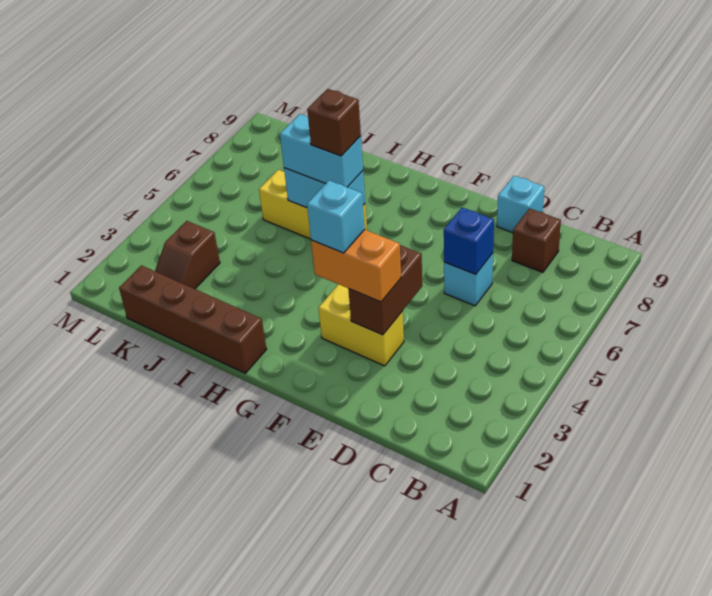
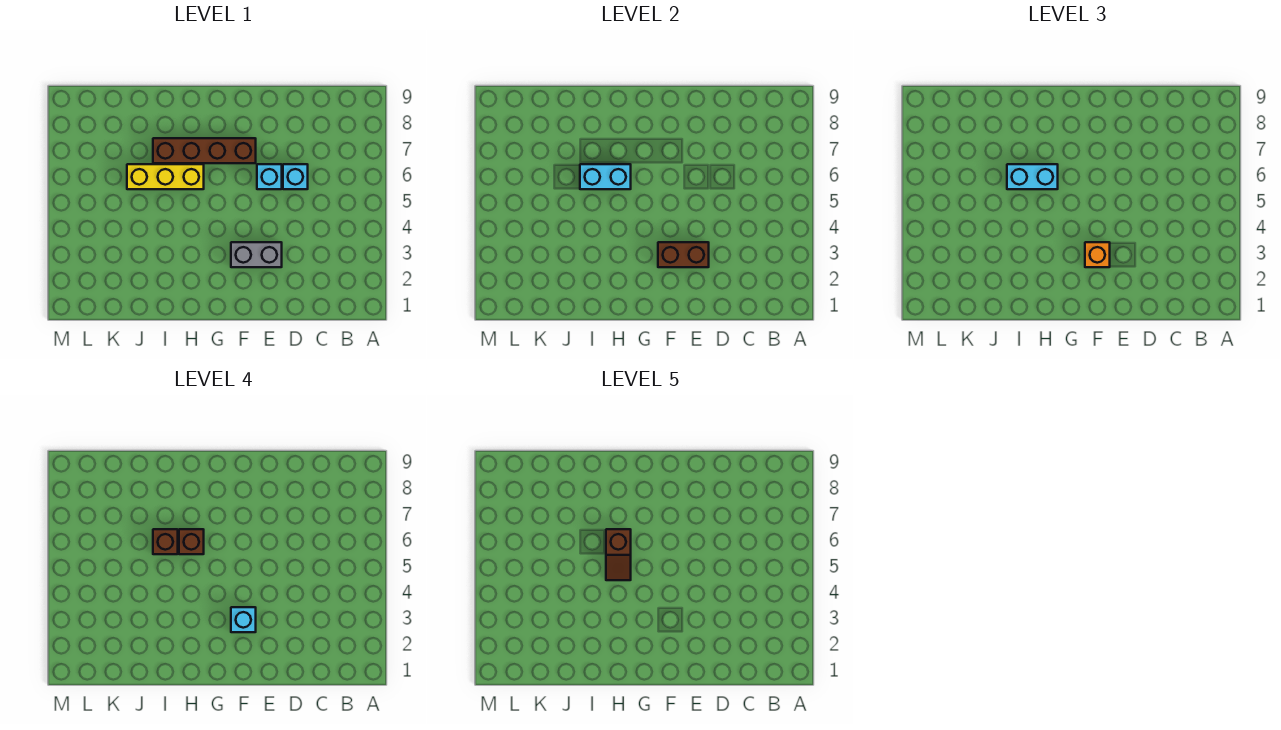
brown 1x1 brick [512,208,561,272] -> brown 1x1 brick moved to [153,529,178,554]
blue 1x1 brick [444,208,494,274] -> none
cyan 1x1 brick [497,176,544,233] -> cyan 1x1 brick moved to [257,164,282,189]
yellow 1x2 brick [318,284,404,366] -> grey 1x2 brick [231,242,282,267]
brown 1x2 brick [348,245,422,335] -> brown 1x2 brick turned to [658,242,709,267]
orange 1x2 brick [311,230,401,302] -> orange 1x1 brick [1085,242,1110,267]
brown 1x4 brick [119,266,267,373] -> brown 1x4 brick moved to [153,138,256,163]
brown 1x2 slope [155,221,220,289] -> brown 1x2 slope moved to [606,529,631,580]

